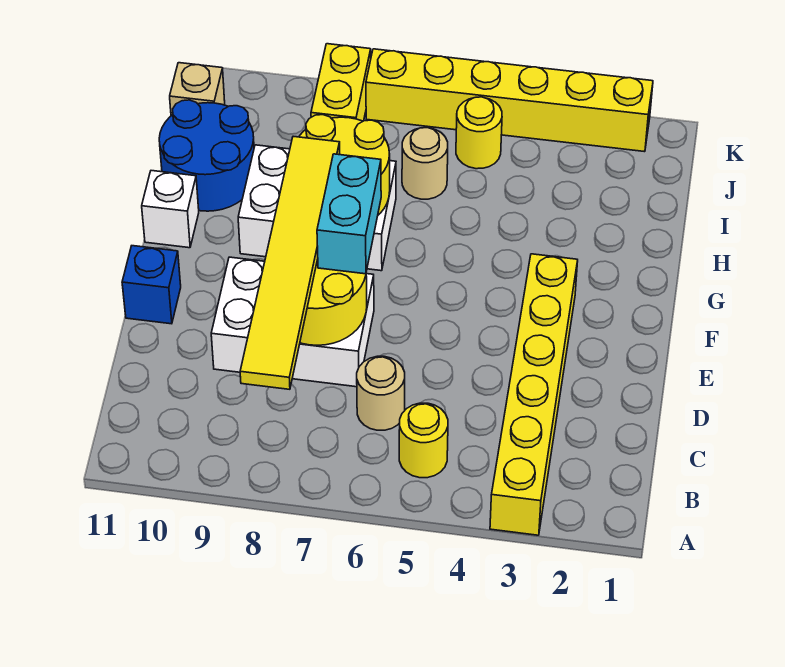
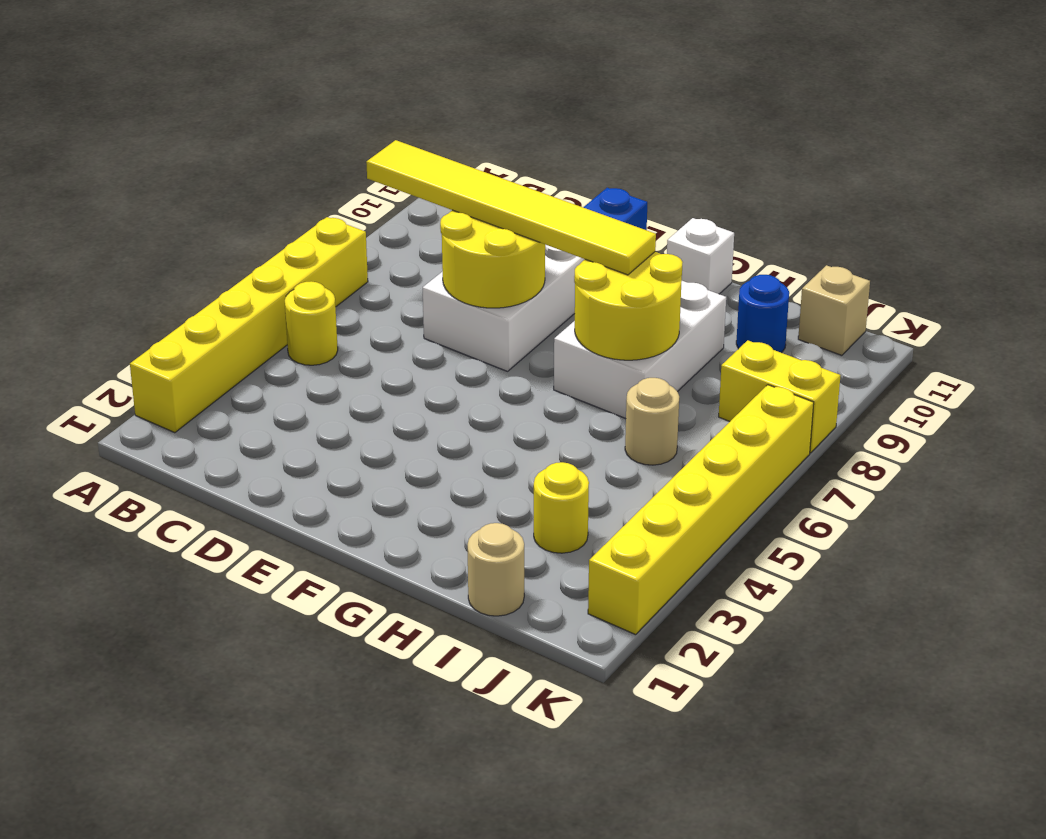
yellow 1x6 brick [490,254,578,535] -> yellow 1x6 brick turned to [130,217,368,433]
tan 1x1 round brick [357,356,405,430] -> tan 1x1 round brick moved to [468,523,524,616]
cyan 1x2 brick [317,154,381,274] -> none
blue 2x2 round brick [159,100,254,211] -> blue 1x1 round brick [736,275,789,353]
yellow 1x1 round brick [456,97,502,169] -> yellow 1x1 round brick moved to [534,462,589,553]

